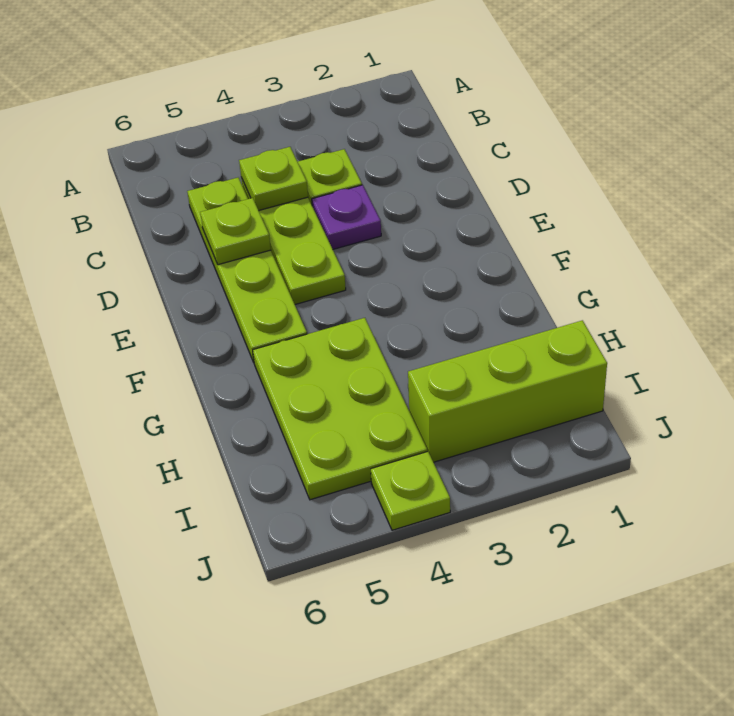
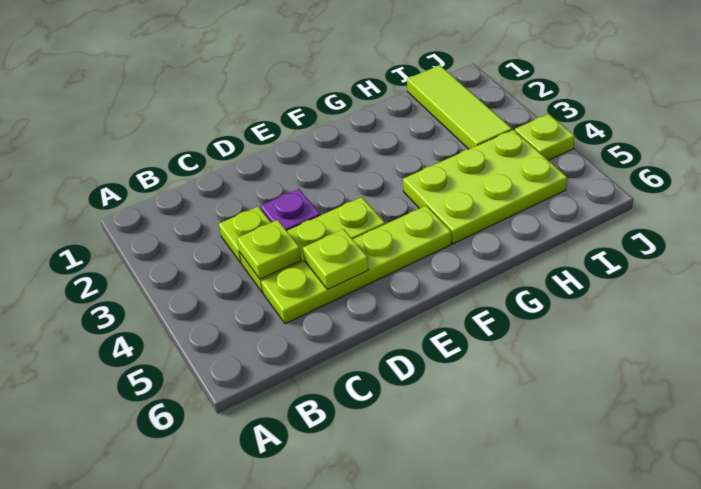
lime 1x3 brick [408,320,607,462] -> lime 1x3 tile [407,65,512,149]

